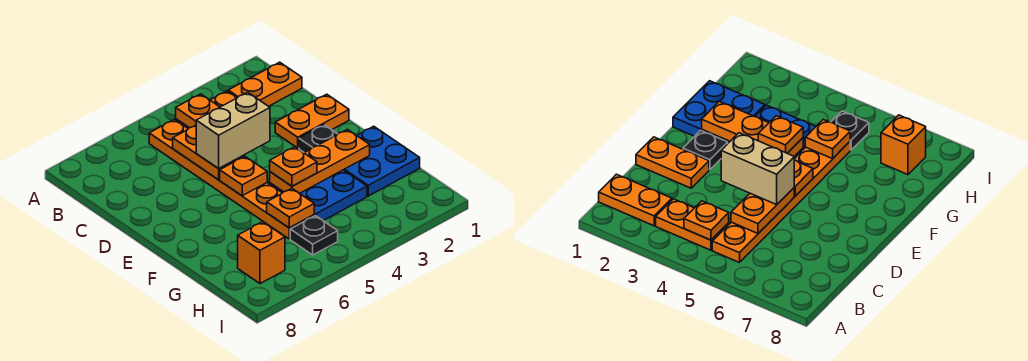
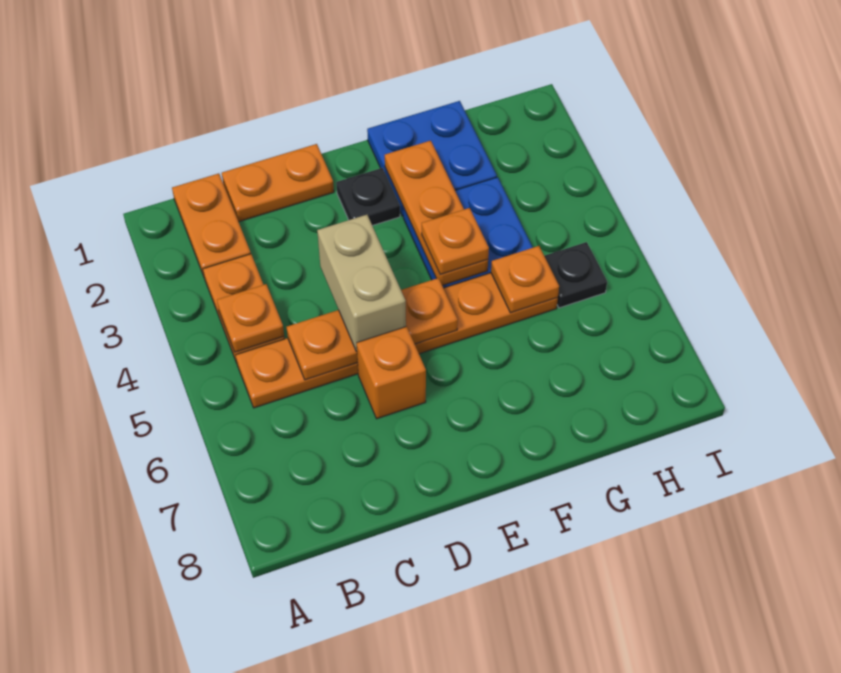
orange 1x2 plate [275,94,349,148] -> orange 1x2 plate turned to [222,144,334,222]
orange 1x1 brick [238,222,285,284] -> orange 1x1 brick moved to [357,326,426,419]

